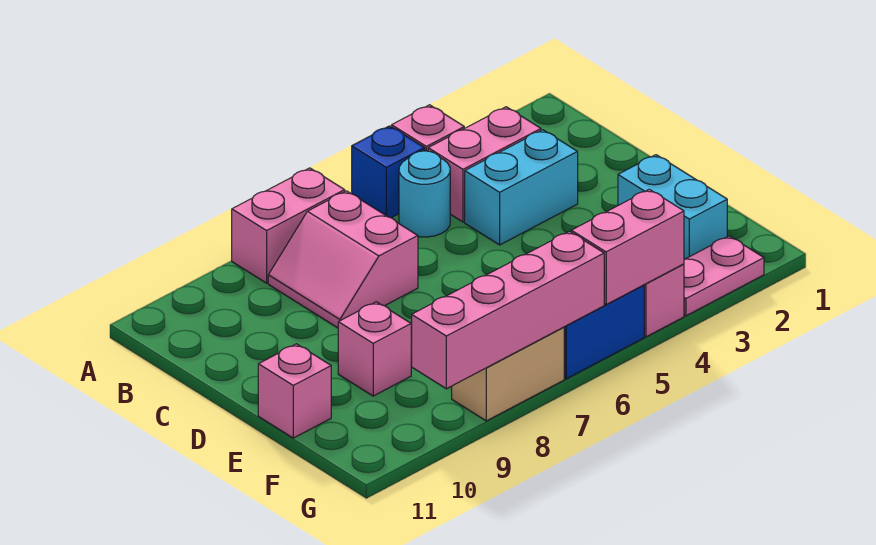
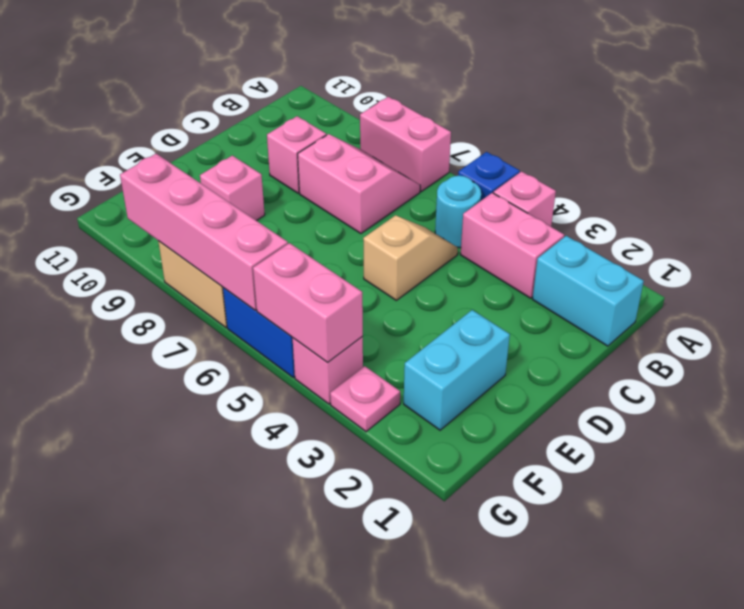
pink 2x2 slope [268,191,418,328] -> pink 2x2 slope turned to [298,134,420,233]
cyan 1x2 brick [465,130,578,245] -> cyan 1x2 brick moved to [533,236,644,346]
none -> tan 1x2 slope [363,215,458,300]
pink 1x1 brick [258,344,331,438] -> pink 1x1 brick moved to [267,116,326,193]
pink 1x2 plate [684,236,764,316] -> pink 1x1 plate [330,366,400,432]

